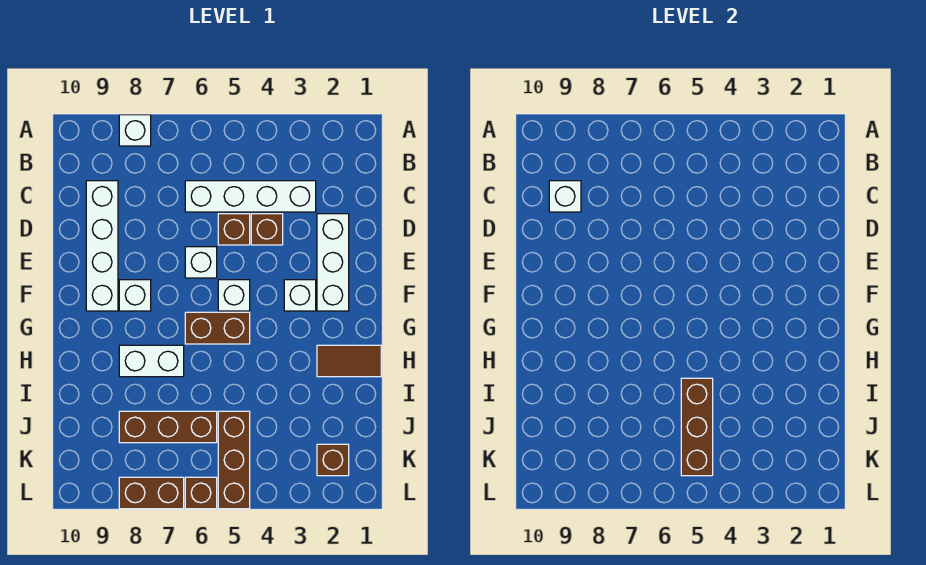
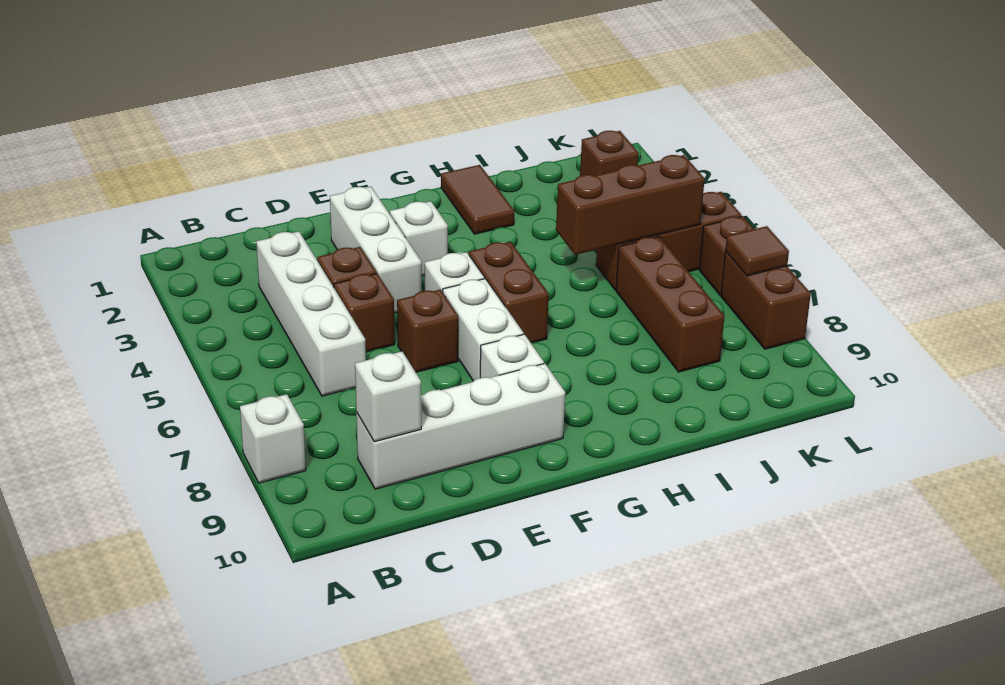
white 1x3 brick [317,214,349,311] -> white 1x3 brick turned to [330,187,422,313]
white 1x1 brick [185,247,217,278] -> brown 1x1 brick [397,290,458,372]
white 1x2 brick [119,345,184,377] -> white 1x2 brick moved to [443,279,524,381]
none -> brown 1x1 tile [725,226,789,276]

